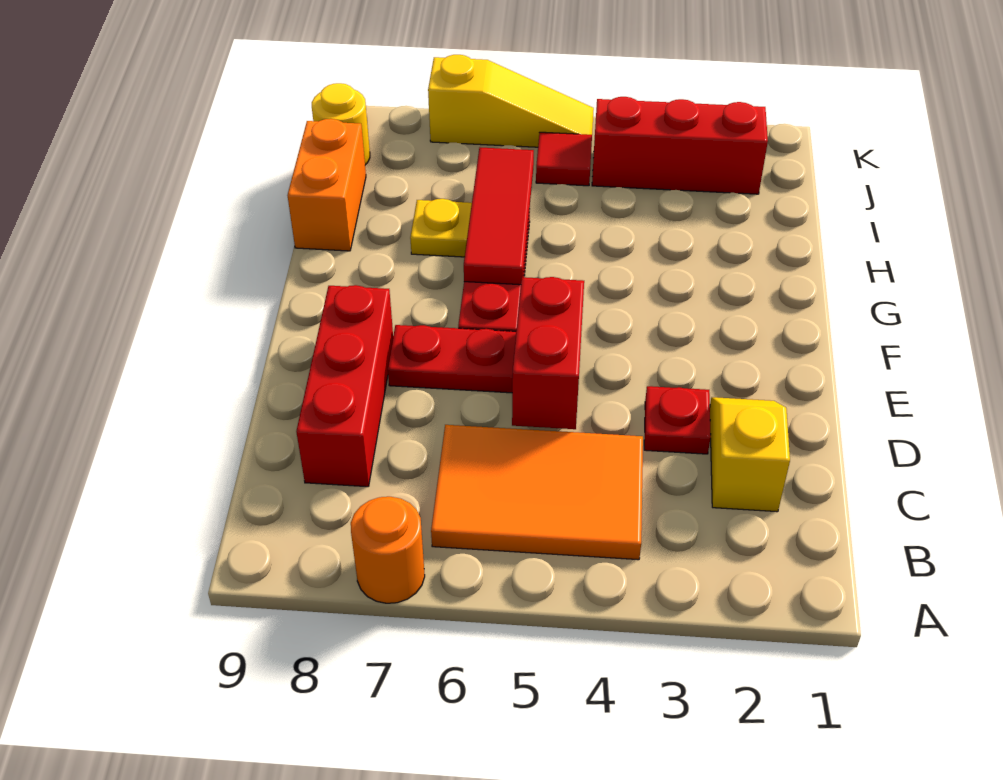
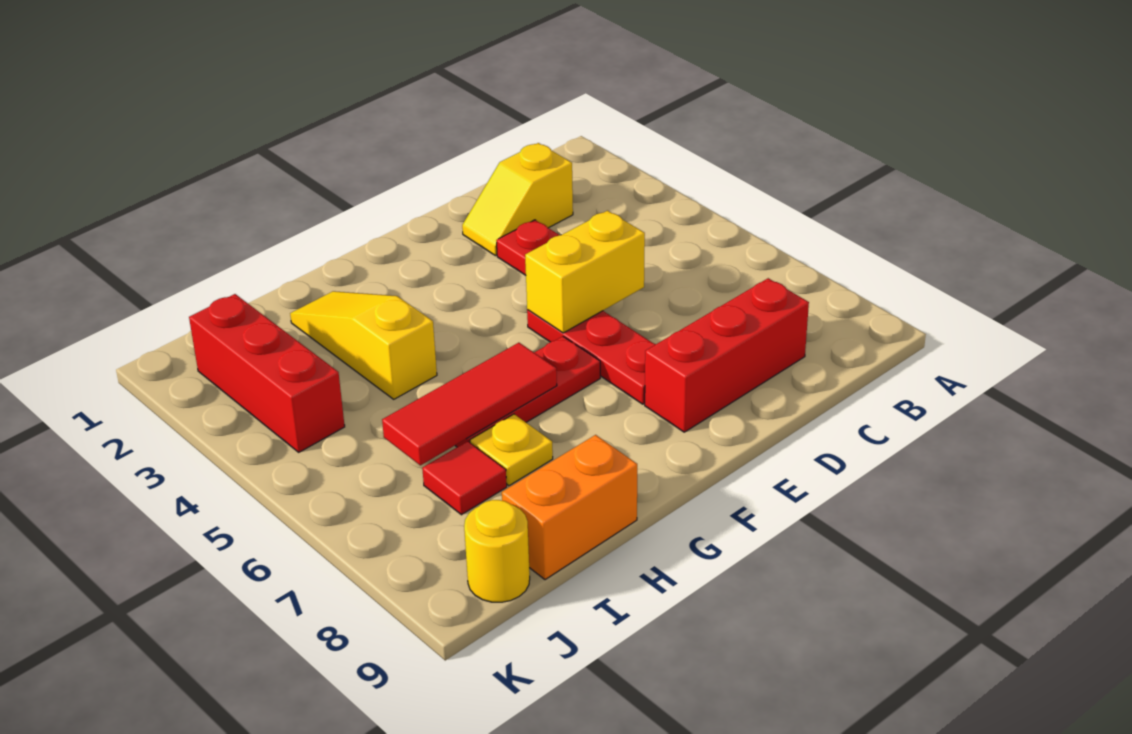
orange 1x1 round brick [351,497,425,603] -> none
orange 2x3 tile [431,425,643,560] -> none
red 1x2 brick [512,277,584,429] -> yellow 1x2 brick [525,211,645,333]
red 1x1 tile [536,132,592,186] -> red 1x1 tile moved to [422,441,507,515]
yellow 1x3 slope [428,55,594,147] -> yellow 1x3 slope moved to [290,291,437,399]

